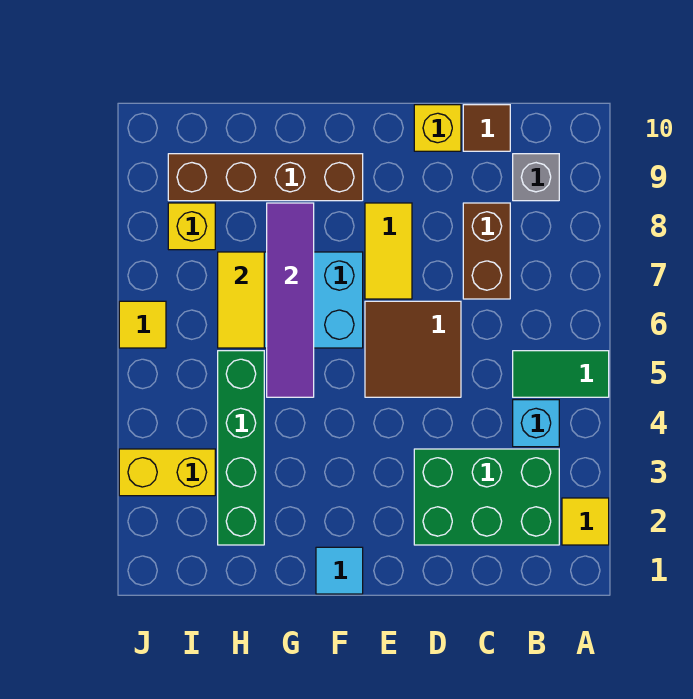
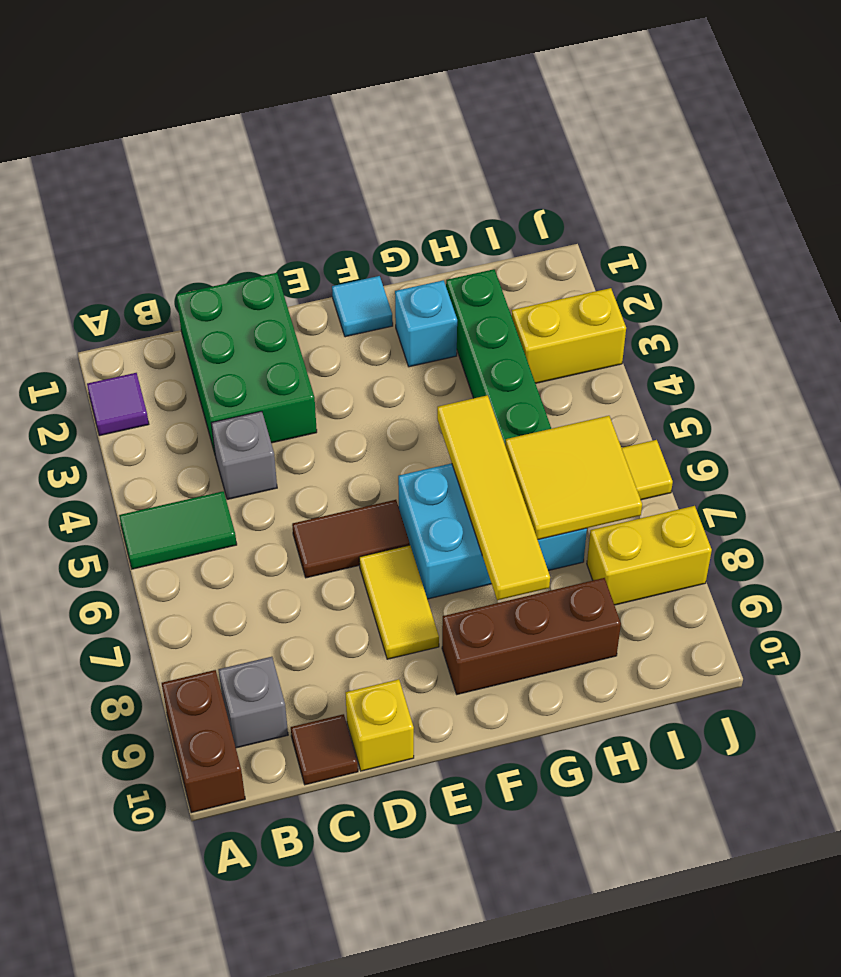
yellow 1x1 tile [562,498,609,545] -> purple 1x1 tile [87,373,149,436]
green 2x3 brick [414,449,559,545] -> green 2x3 brick turned to [177,273,317,453]
cyan 1x1 brick [513,400,559,447] -> cyan 1x1 brick moved to [395,280,457,367]
none -> grey 1x1 brick [211,411,277,499]
brown 1x2 brick [463,203,510,299] -> brown 1x2 brick moved to [162,670,245,813]
brown 2x2 tile [365,301,461,397] -> brown 1x2 tile [292,500,410,578]
brown 1x4 brick [168,154,363,201] -> brown 1x3 brick [442,578,621,694]
purple 1x4 tile [267,203,314,397] -> yellow 1x4 tile [437,395,550,600]
yellow 1x2 tile [218,252,264,348] -> yellow 2x2 tile [505,416,642,540]
yellow 1x1 brick [168,203,215,250] -> yellow 1x2 brick [587,506,712,605]

